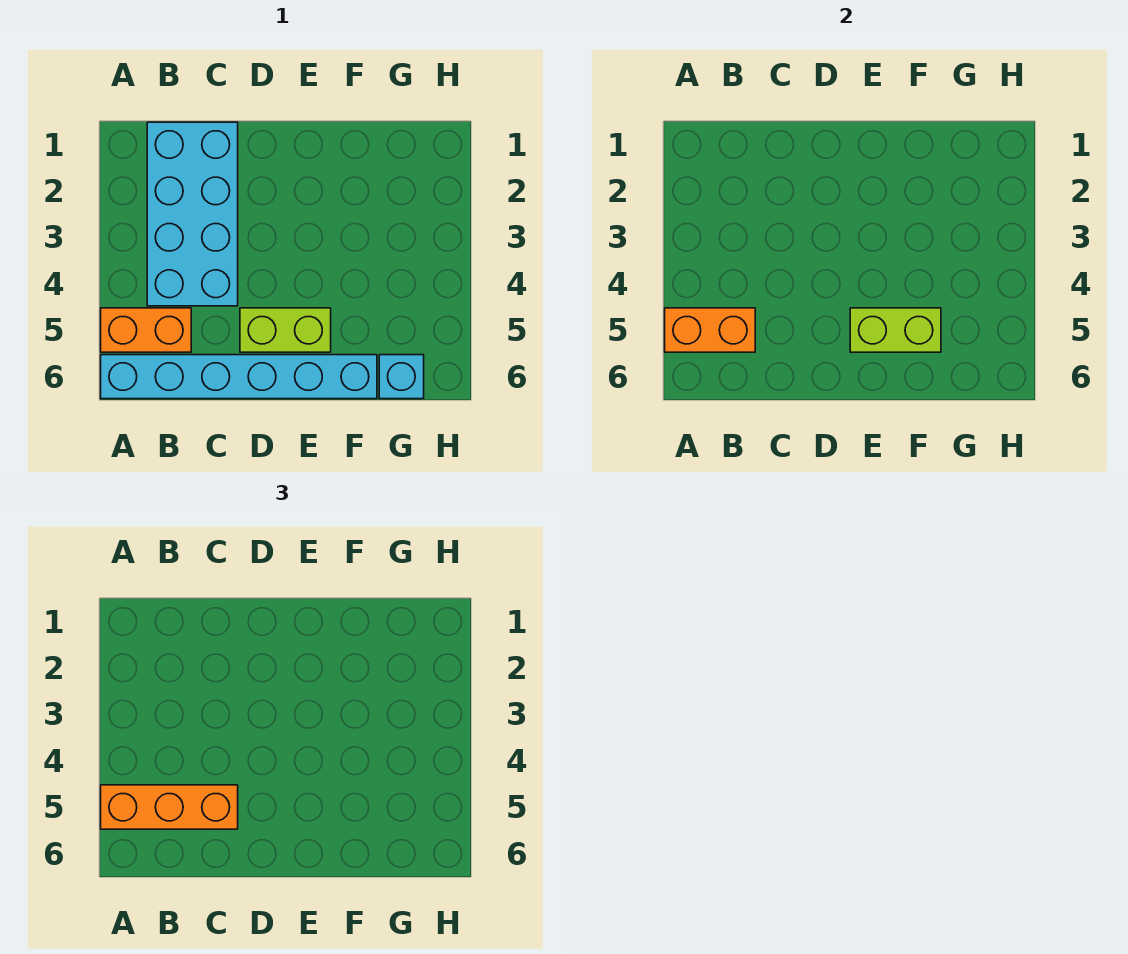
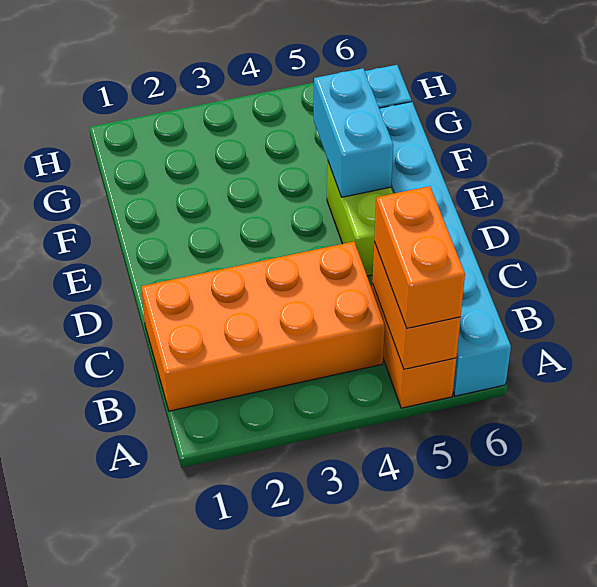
orange 1x3 brick [101,785,238,829] -> orange 1x2 brick [374,186,465,328]
cyan 2x4 brick [147,122,238,306] -> orange 2x4 brick [141,242,385,411]
lime 1x2 brick [850,308,941,352] -> cyan 1x2 brick [314,68,393,197]

